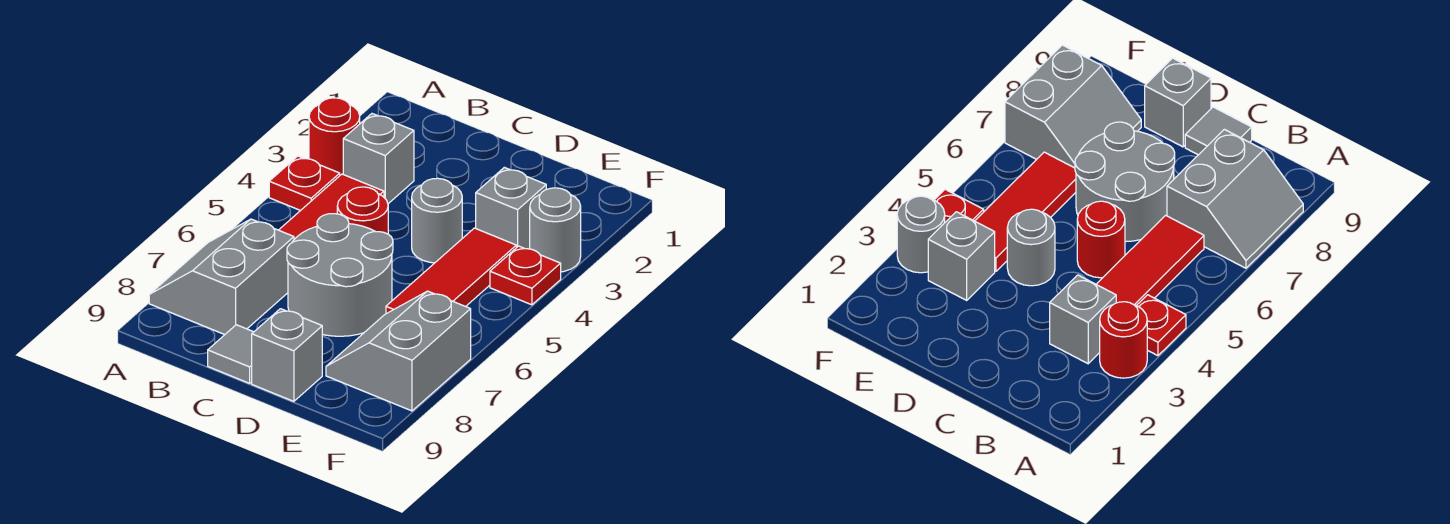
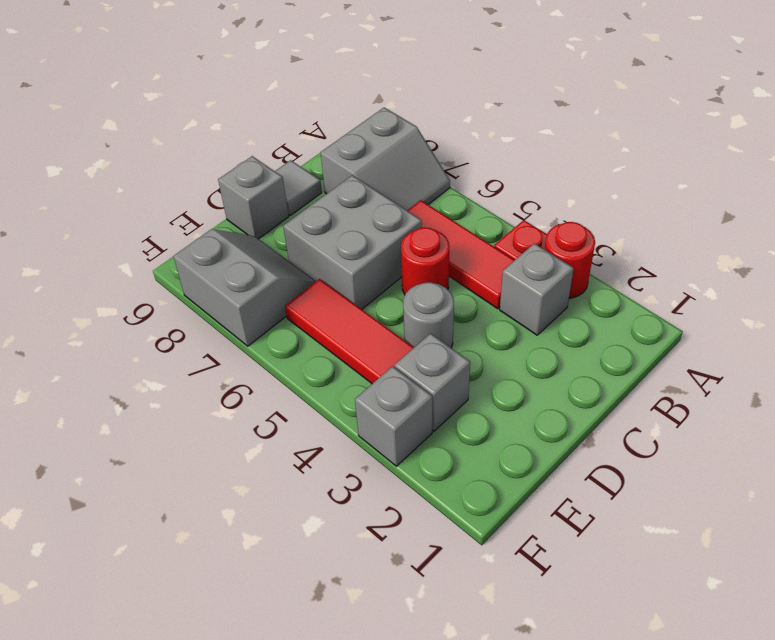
grey 2x2 slope [149,219,294,335] -> grey 2x2 slope turned to [321,107,450,210]
grey 2x2 round brick [287,214,393,336] -> grey 2x2 brick [283,175,422,309]
grey 1x1 round brick [530,188,581,272] -> grey 1x1 brick [355,366,432,466]
red 1x1 plate [490,246,561,305] -> none

